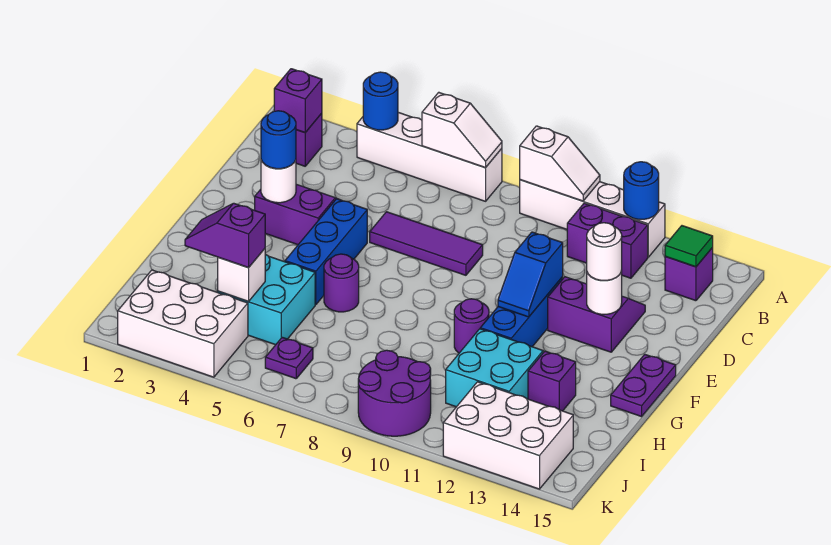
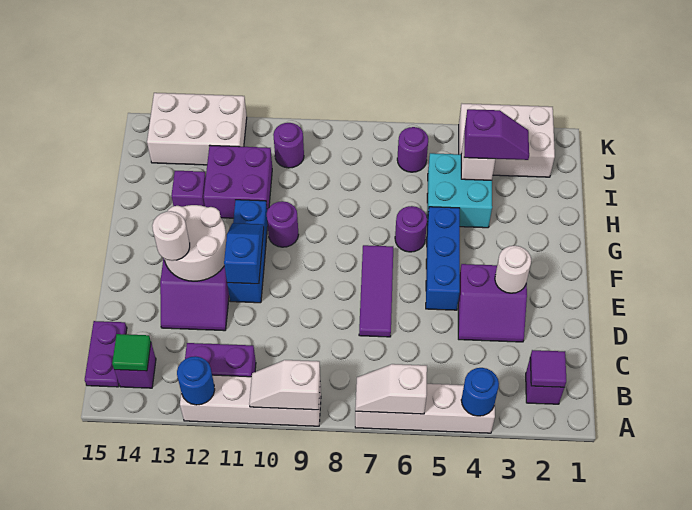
purple 1x1 brick [274,69,322,132] -> purple 1x1 tile [530,350,566,387]
purple 1x3 tile [370,212,483,275] -> purple 1x3 tile turned to [359,245,393,337]
blue 1x1 round brick [261,111,296,169] -> none
white 1x1 round brick [587,271,622,314] -> white 2x2 round brick [164,205,227,281]
purple 1x2 plate [611,354,676,417] -> purple 1x2 plate moved to [85,321,127,387]
cyan 2x2 brick [446,329,543,407] -> purple 2x2 brick [204,145,272,218]
purple 1x1 plate [265,337,313,379] -> purple 1x1 round brick [397,127,428,172]
purple 2x2 round brick [358,350,431,436] -> purple 1x1 round brick [273,123,304,168]

